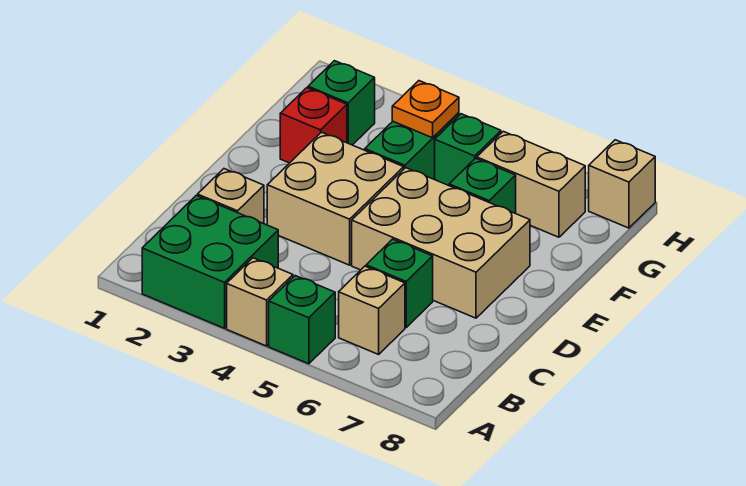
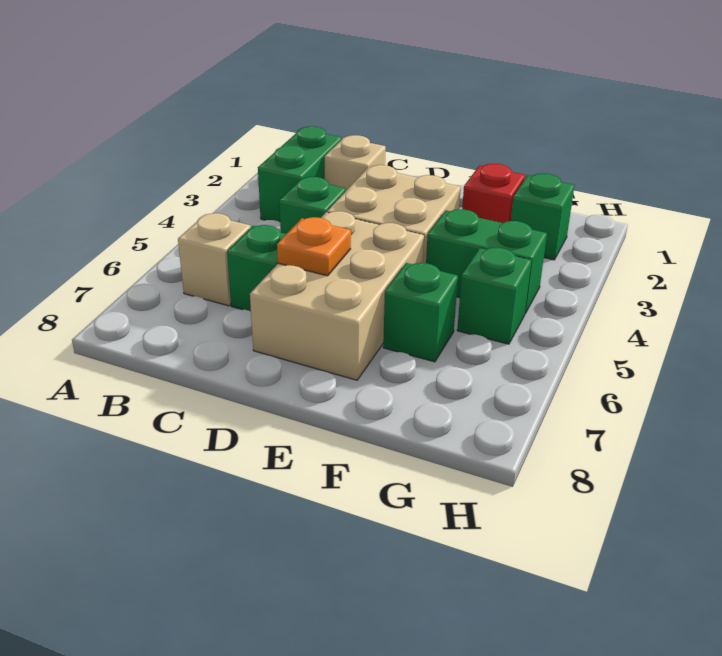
green 2x2 brick [142,196,278,328] -> green 1x2 brick [258,126,342,222]
tan 1x1 brick [227,258,293,346] -> none
green 1x1 brick [269,276,335,364] -> green 1x1 brick moved to [279,177,346,234]
orange 1x1 plate [392,81,459,138] -> orange 1x1 plate moved to [277,217,351,276]
tan 1x2 brick [477,131,585,237] -> none
tan 1x1 brick [589,140,655,228] -> none

